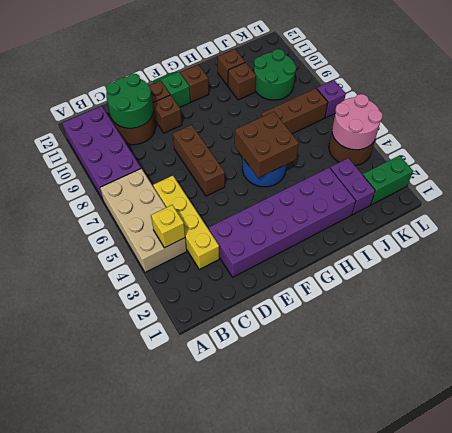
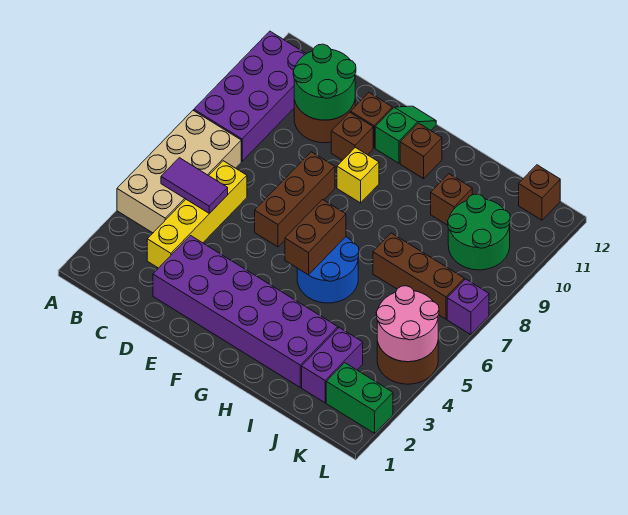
yellow 1x1 brick [151,205,185,248] -> yellow 1x1 brick moved to [337,147,379,203]
none -> purple 1x2 tile [161,158,228,213]
brown 2x2 brick [235,112,299,178] -> brown 1x2 brick [285,200,346,275]
brown 1x1 brick [218,49,245,86] -> brown 1x1 brick moved to [519,165,560,220]

